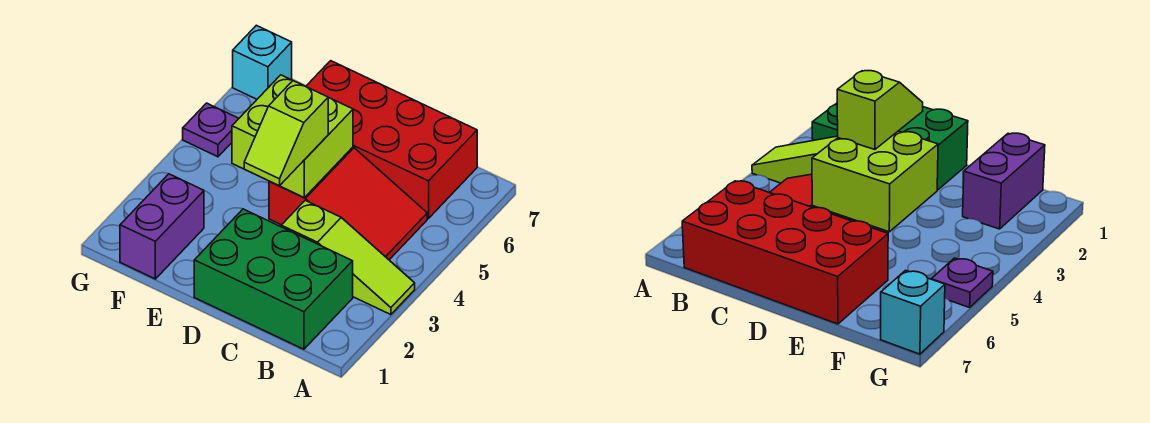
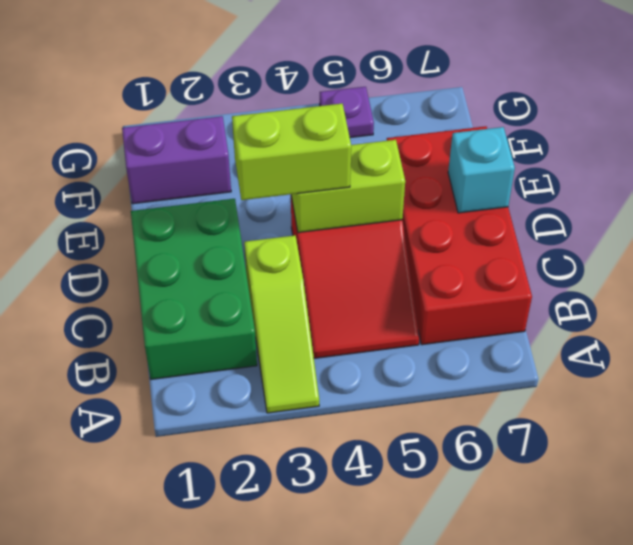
lime 1x2 slope [244,81,328,186] -> lime 1x2 brick [232,104,351,200]
lime 2x2 brick [232,75,353,197] -> lime 1x2 brick [291,140,405,232]
cyan 1x1 brick [233,25,292,99] -> cyan 1x1 brick moved to [448,127,515,213]

